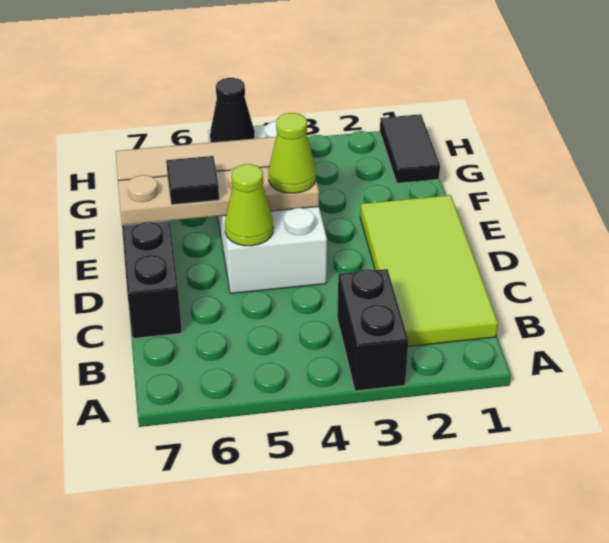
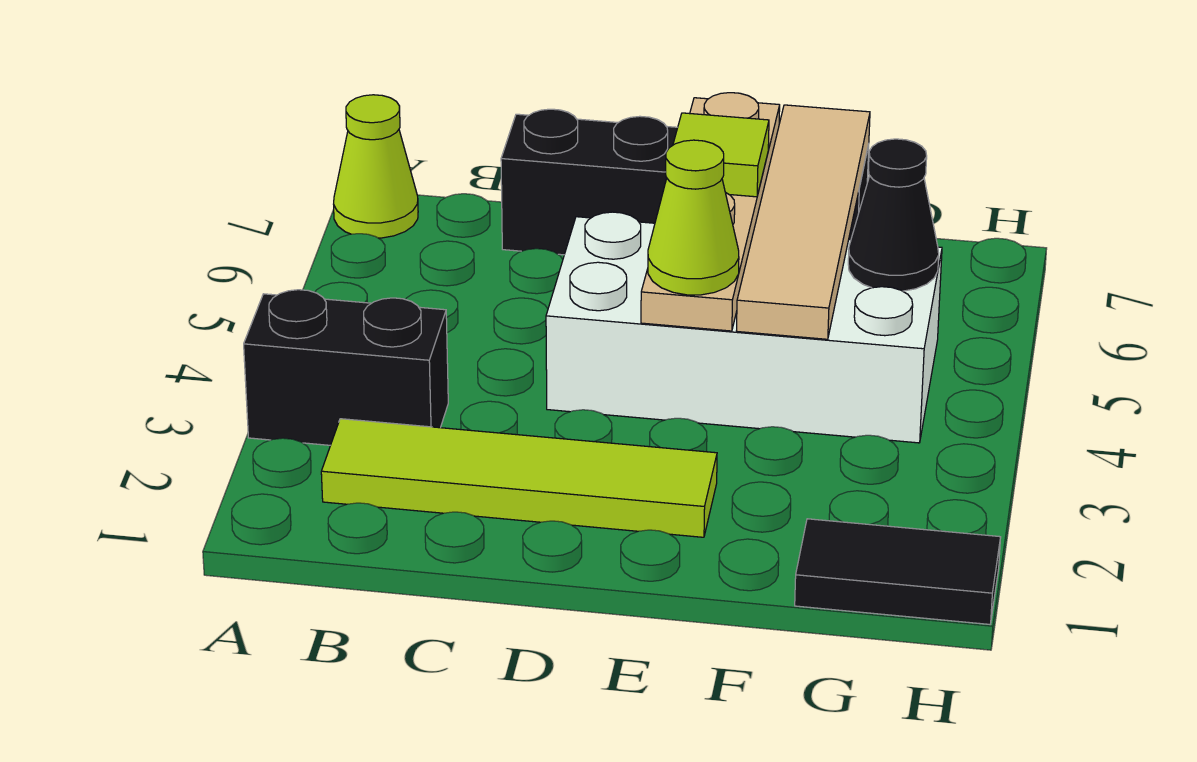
lime 2x4 tile [360,195,498,346] -> lime 1x4 tile [321,419,717,537]
lime 1x1 cone [225,164,273,246] -> lime 1x1 cone moved to [334,95,418,238]
black 1x1 tile [166,156,219,205] -> lime 1x1 tile [673,113,769,197]

